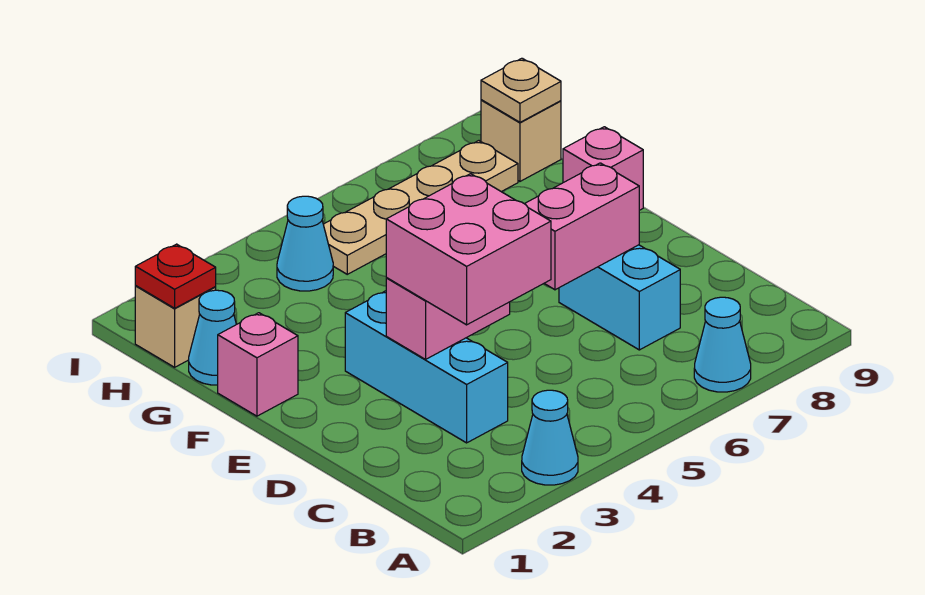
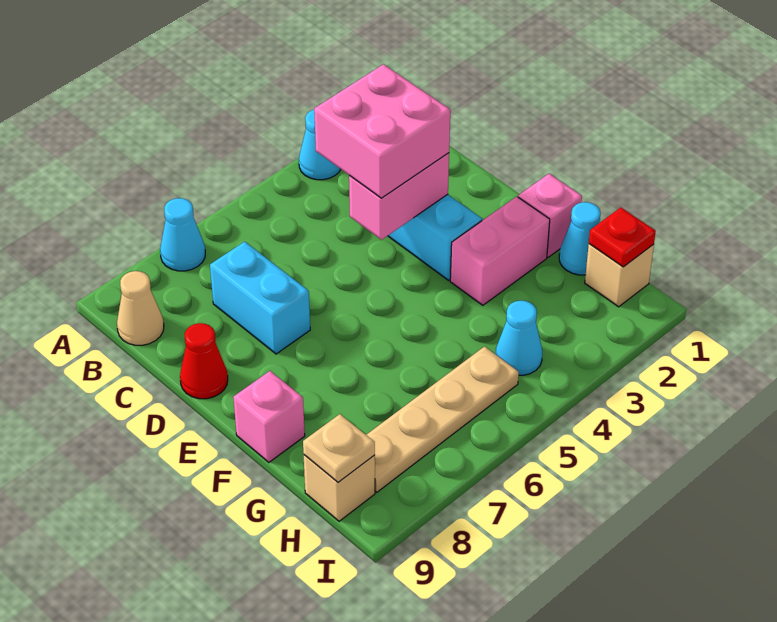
none -> tan 1x1 cone [117,271,164,345]
pink 1x2 brick [525,163,639,290] -> pink 1x2 brick moved to [450,196,550,305]
none -> red 1x1 cone [180,323,228,399]

